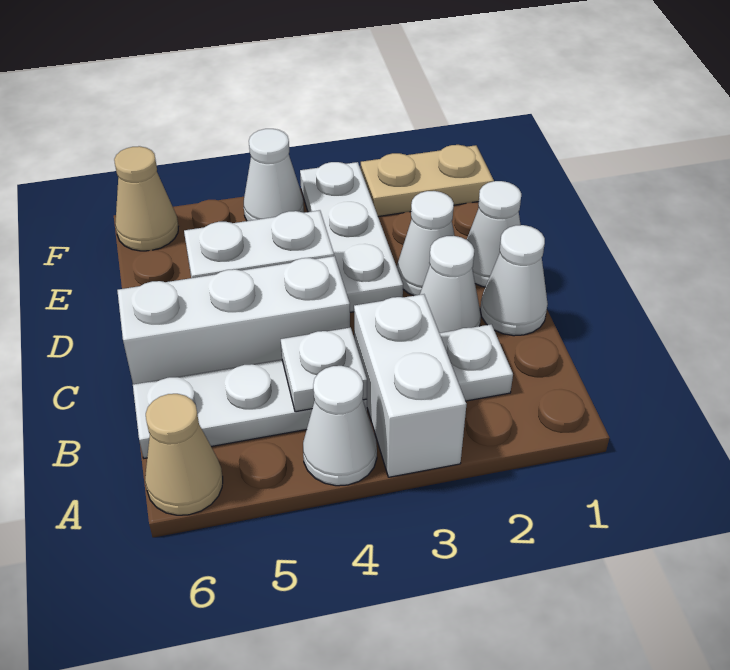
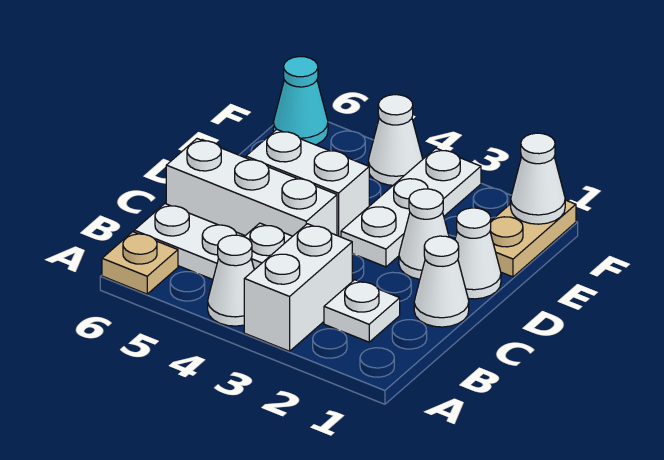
tan 1x1 cone [145,394,223,515] -> tan 1x1 plate [102,232,178,294]
white 1x1 cone [420,236,481,333] -> white 1x1 cone moved to [511,133,565,224]
tan 1x2 plate [361,145,494,217] -> tan 1x2 plate turned to [490,200,576,277]
tan 1x1 cone [114,146,178,251] -> cyan 1x1 cone [273,57,328,145]

